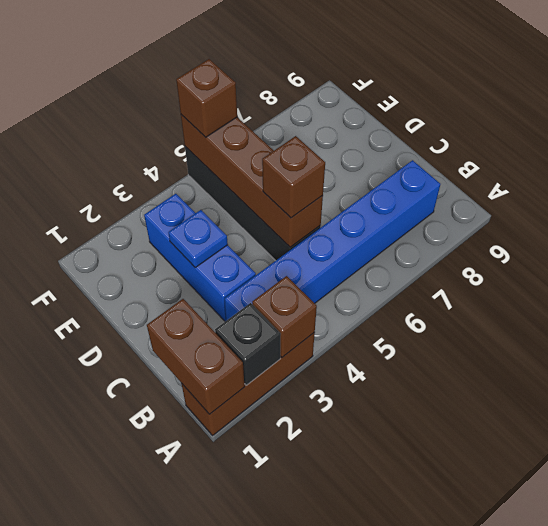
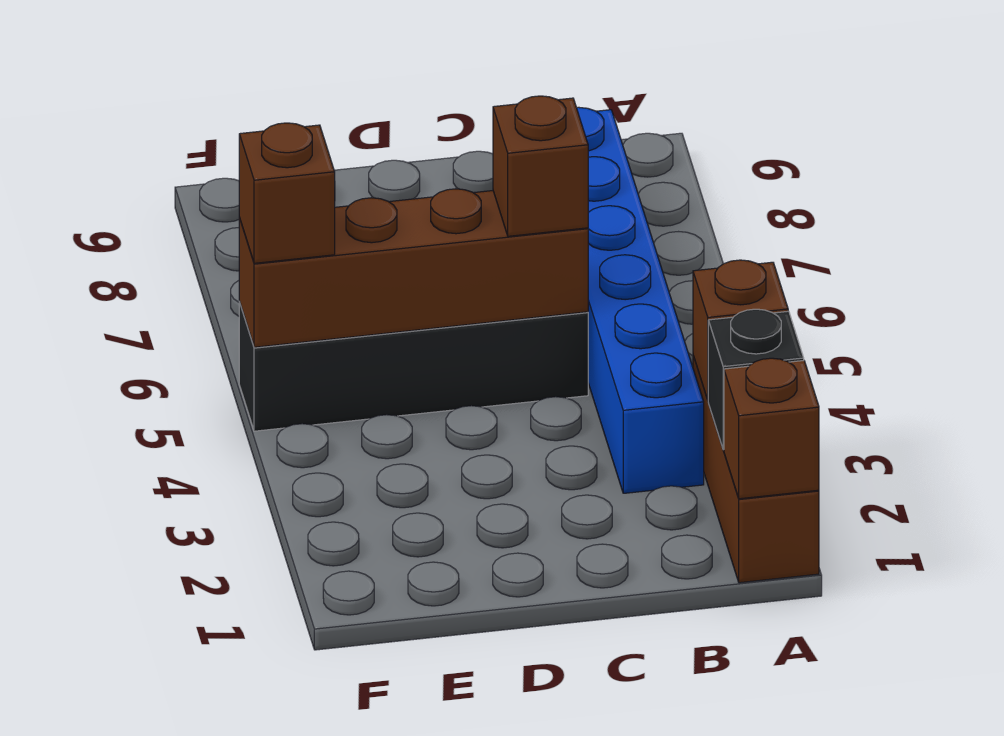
brown 1x2 brick [147,299,245,414] -> brown 1x1 brick [724,358,819,499]
blue 1x3 brick [144,194,256,321] -> none
blue 1x1 plate [168,210,228,267] -> none

